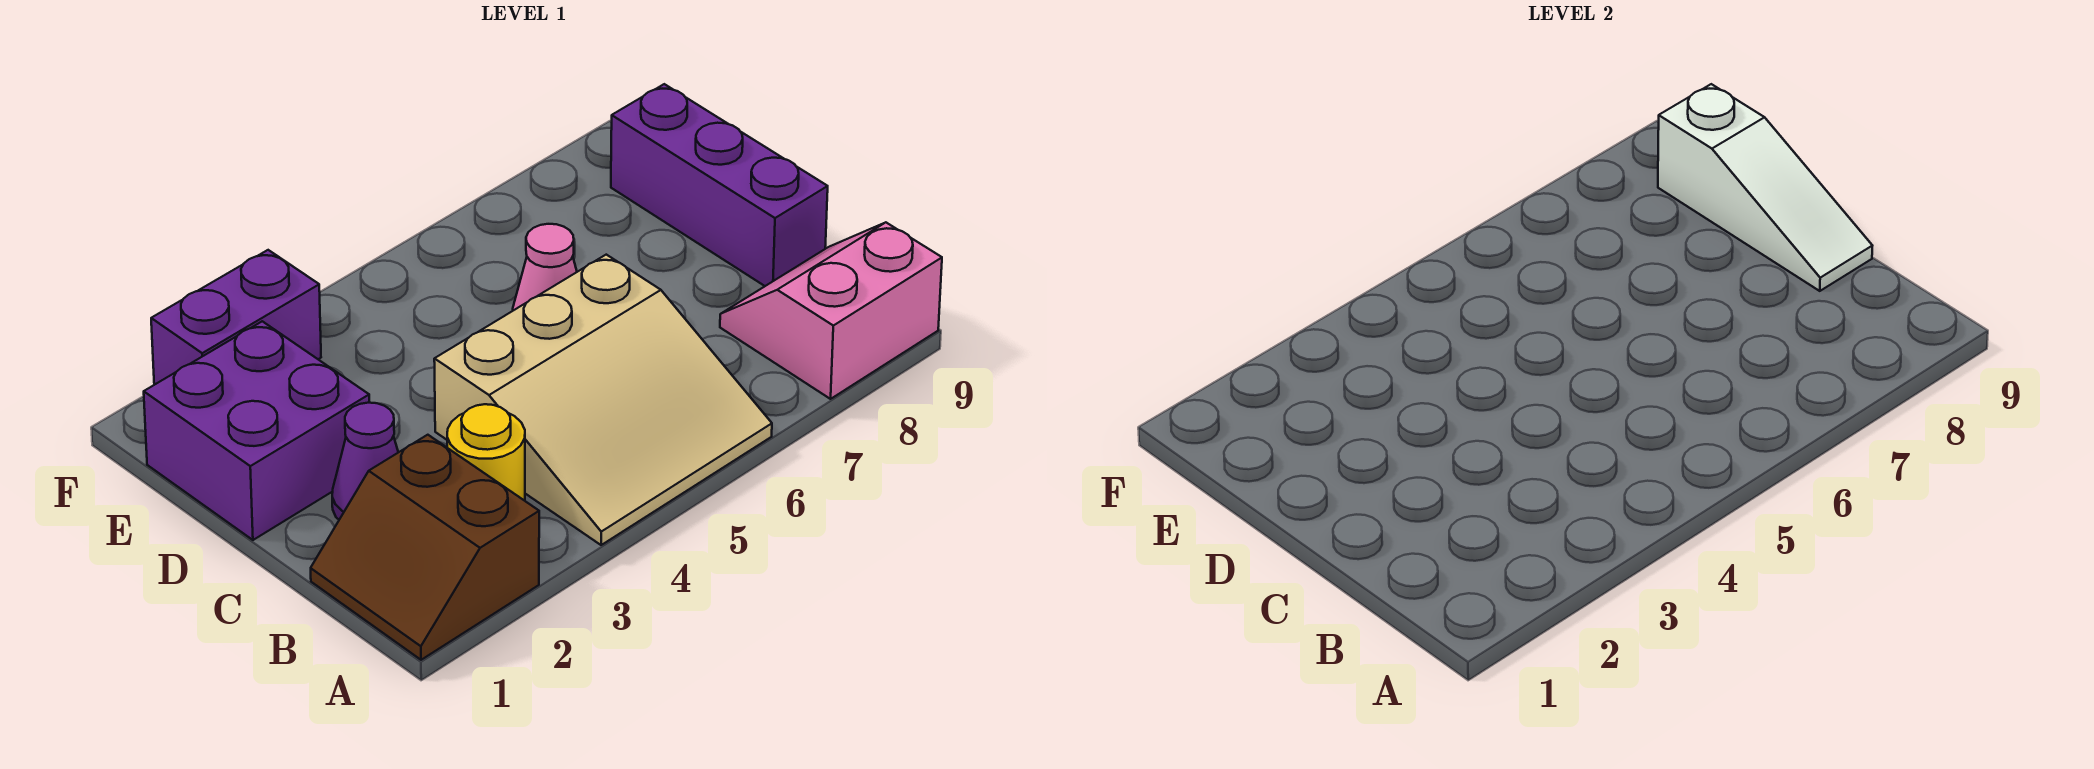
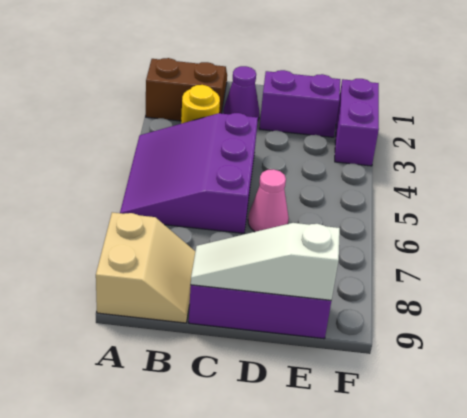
tan 3x3 slope [434,255,772,545] -> purple 3x3 slope [120,113,258,233]
pink 2x2 slope [720,222,942,399] -> tan 2x2 slope [96,212,195,323]
purple 2x2 brick [144,321,369,540] -> purple 1x2 brick [259,70,340,137]

